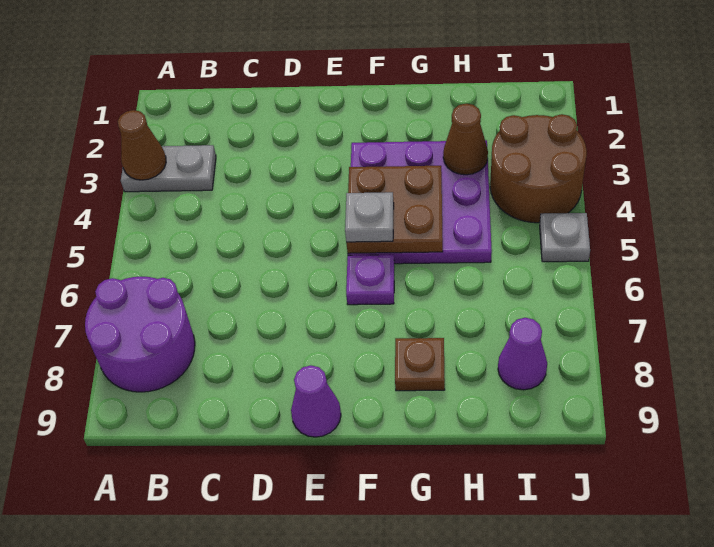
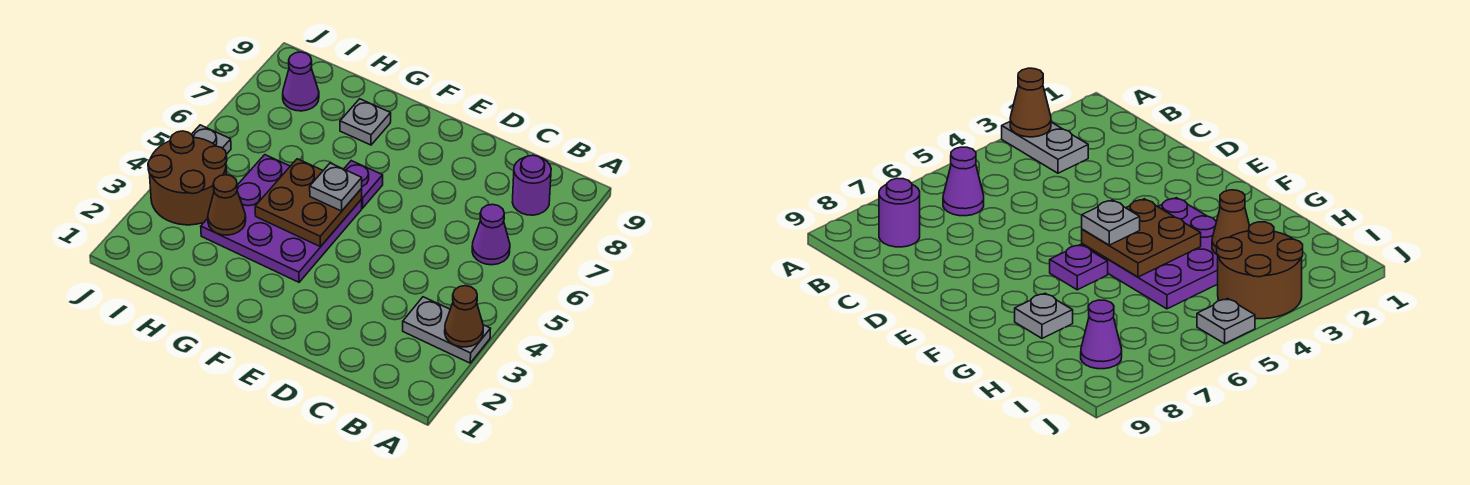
purple 2x2 round brick [85,277,195,392] -> purple 1x1 round brick [512,155,551,215]
purple 1x1 cone [291,365,341,437] -> purple 1x1 cone moved to [472,204,510,265]
brown 1x1 plate [395,338,445,391] -> grey 1x1 plate [340,99,391,145]

